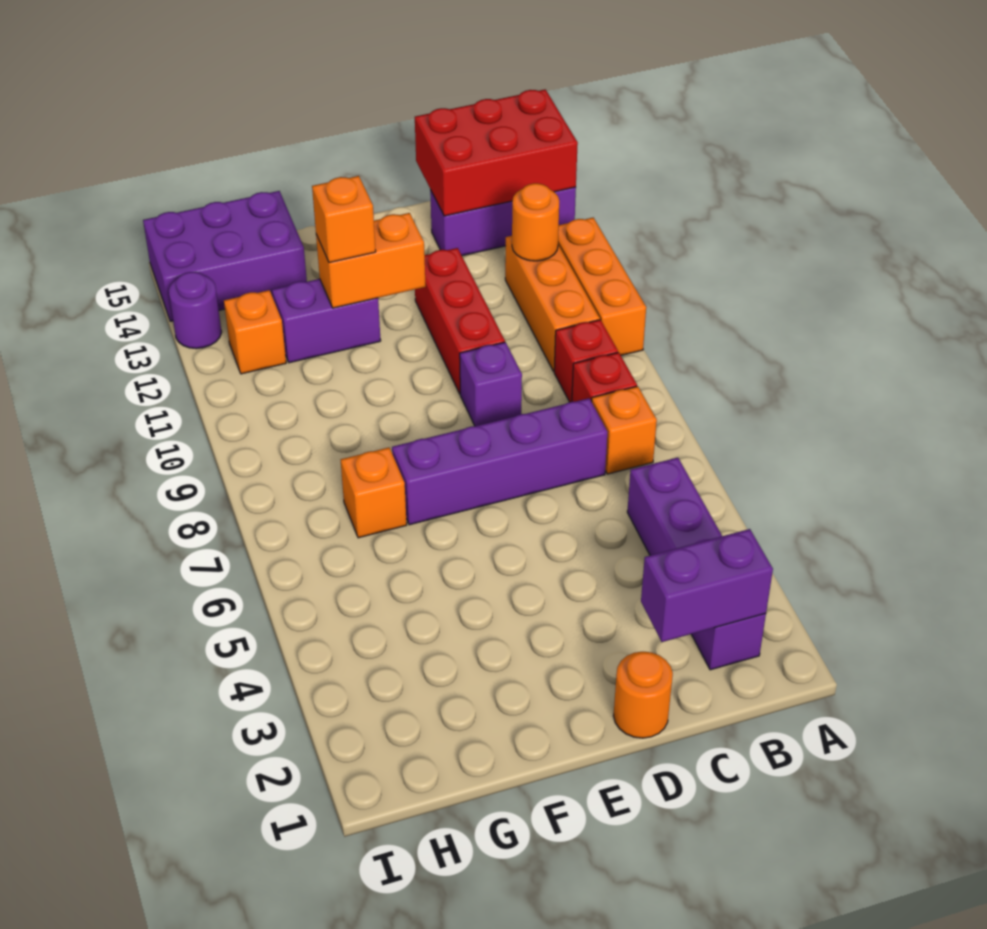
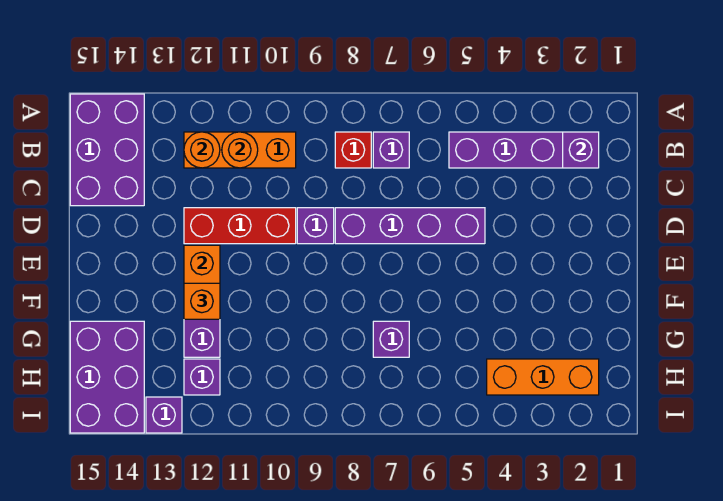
orange 1x3 brick [558,218,646,355] -> orange 1x3 brick moved to [487,359,599,395]
purple 1x3 brick [430,187,576,256] -> purple 2x3 brick [70,94,144,206]
red 2x3 brick [415,89,578,216] -> none
purple 1x2 brick [641,529,773,642] -> purple 1x1 brick [563,132,599,168]
orange 1x1 brick [592,386,657,474] -> purple 1x1 brick [373,132,409,168]
red 1x1 brick [554,320,618,402] -> none
purple 1x4 brick [392,398,607,525] -> purple 1x4 brick turned to [335,208,485,244]
orange 1x1 round brick [613,652,673,738] -> orange 1x1 round brick moved to [222,132,258,168]
orange 1x1 brick [341,448,407,538] -> purple 1x1 brick [373,321,409,357]
orange 1x1 brick [224,290,286,374] -> purple 1x1 brick [184,359,220,395]
purple 1x1 round brick [169,272,222,349] -> purple 1x1 brick [146,397,182,433]

